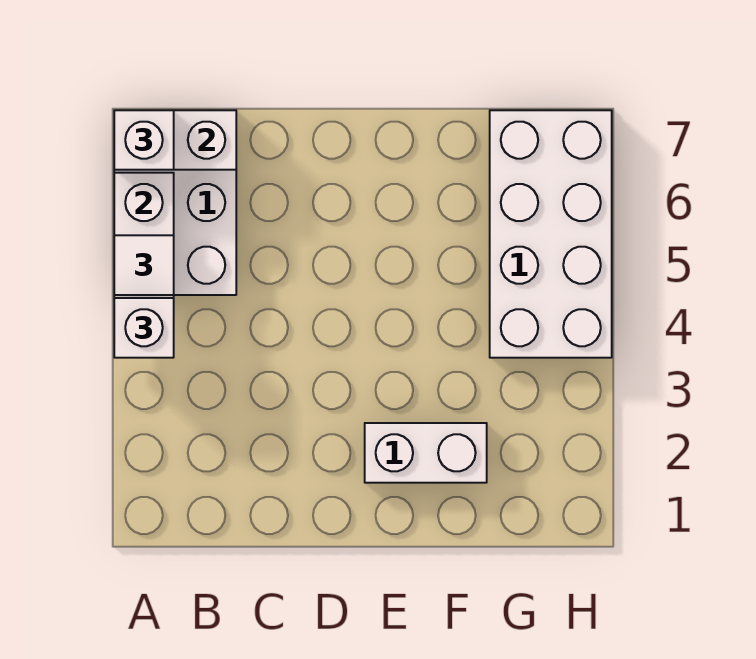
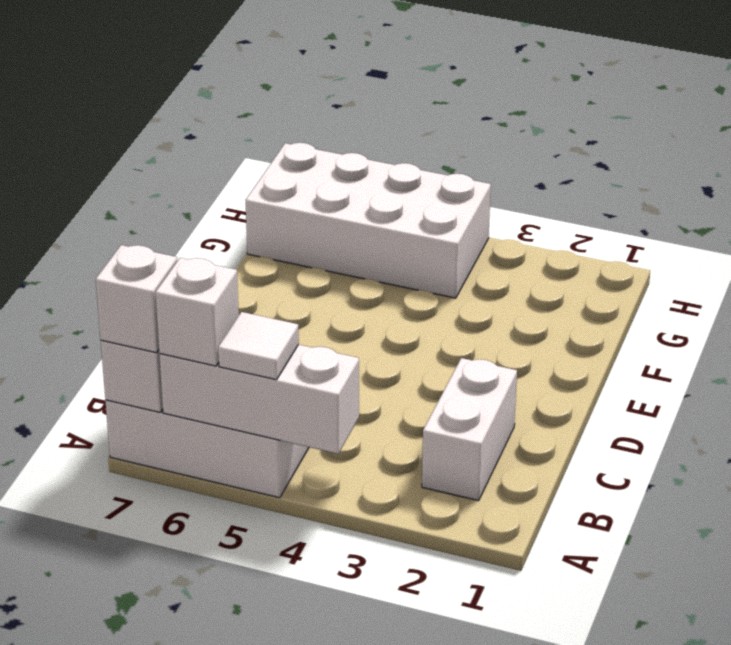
white 1x1 brick [114,298,174,358] -> white 1x1 brick moved to [156,258,239,366]
white 1x2 brick [365,423,487,483] -> white 1x2 brick moved to [422,358,517,501]

